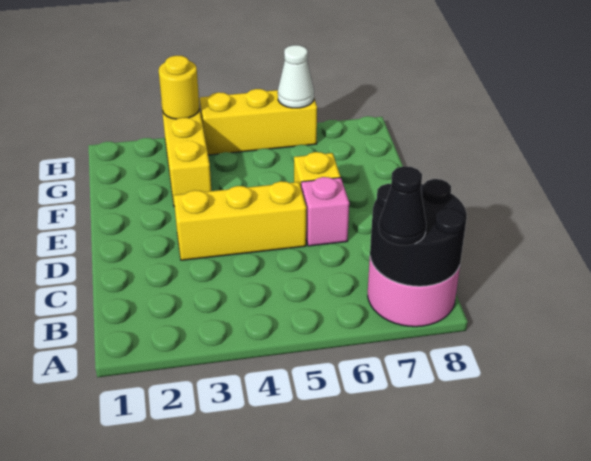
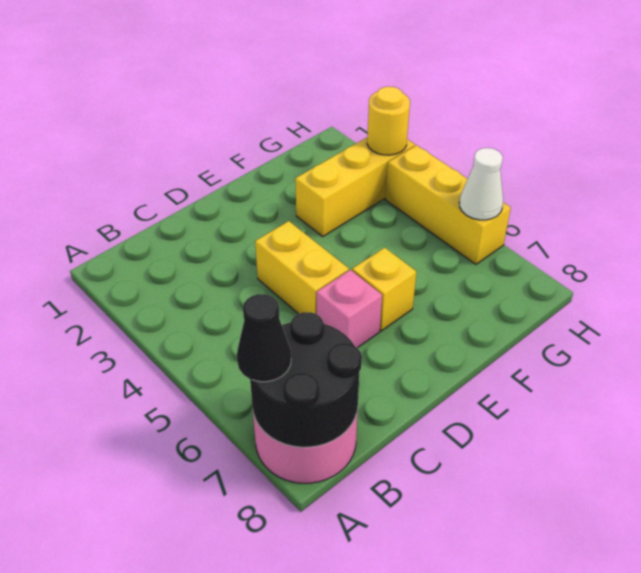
yellow 1x3 brick [174,181,306,260] -> yellow 1x2 brick [255,221,349,314]

